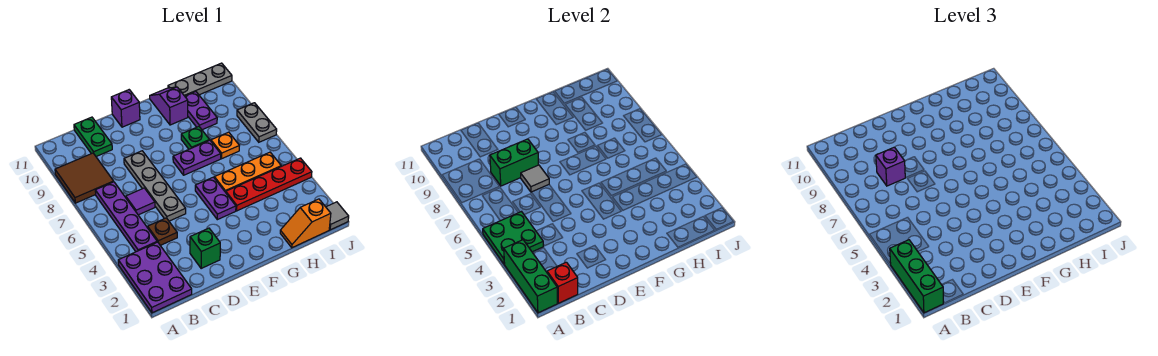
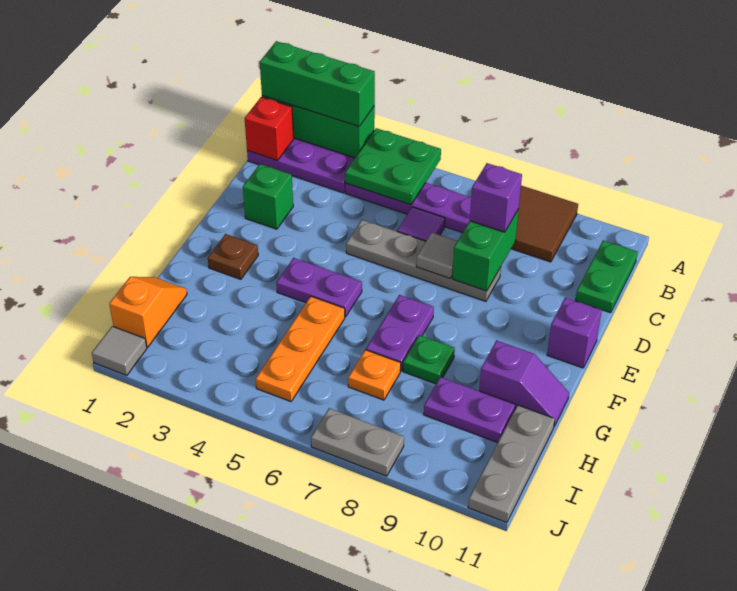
brown 1x1 plate [148,218,177,245] -> brown 1x1 plate moved to [208,234,258,279]
green 1x2 plate [74,117,112,156] -> green 1x2 plate turned to [575,241,638,313]
red 1x4 plate [226,158,312,211] -> none

